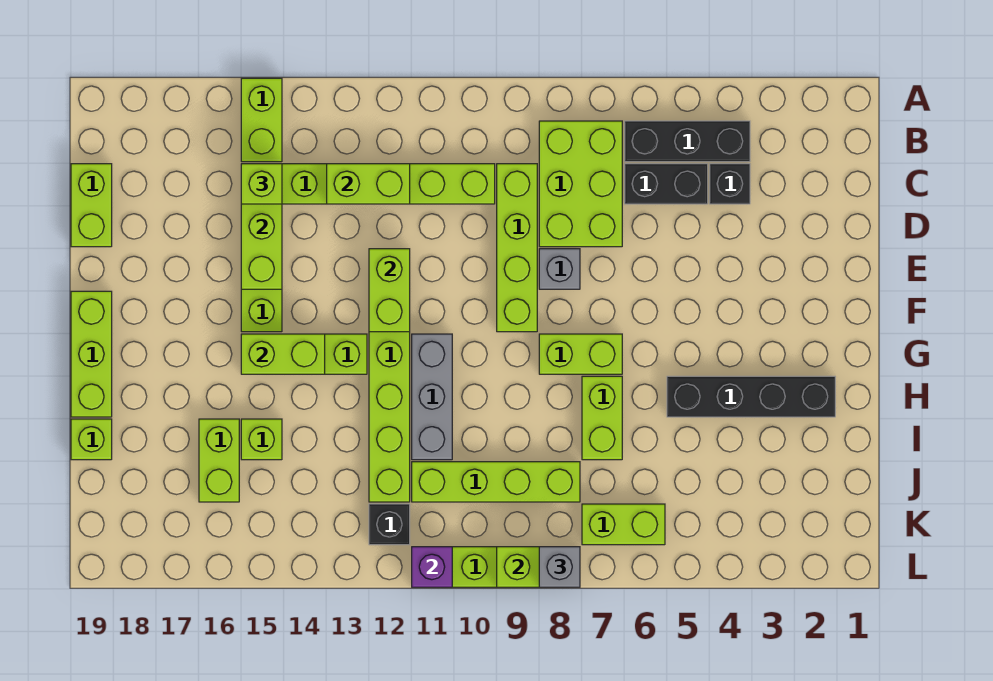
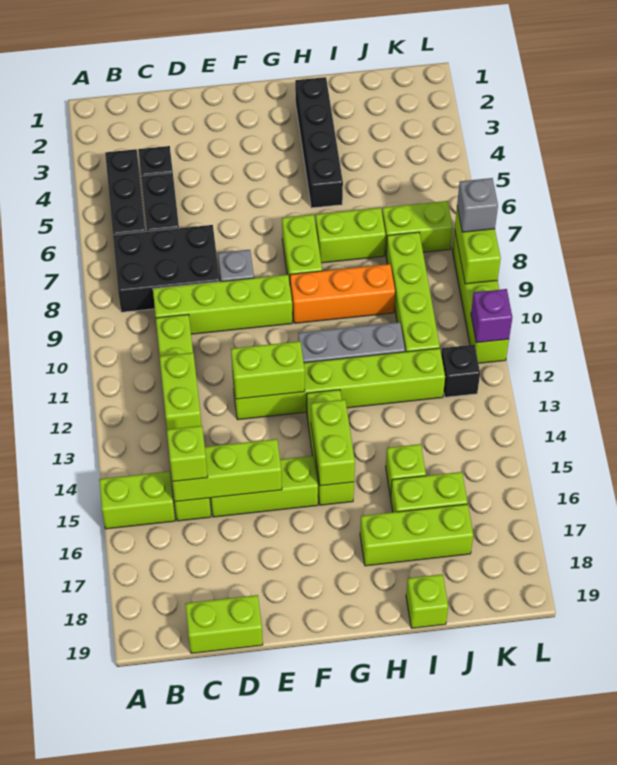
lime 2x3 brick [539,121,622,247] -> black 2x3 brick [113,225,220,312]
lime 1x3 brick [71,291,112,417] -> lime 1x3 brick moved to [360,504,473,566]
none -> orange 1x3 brick [290,264,395,323]
lime 1x2 brick [582,504,665,545] -> lime 1x2 brick turned to [382,201,453,254]

